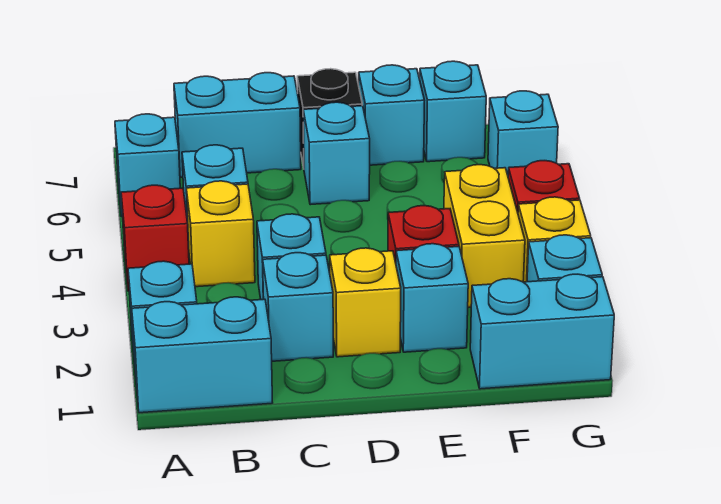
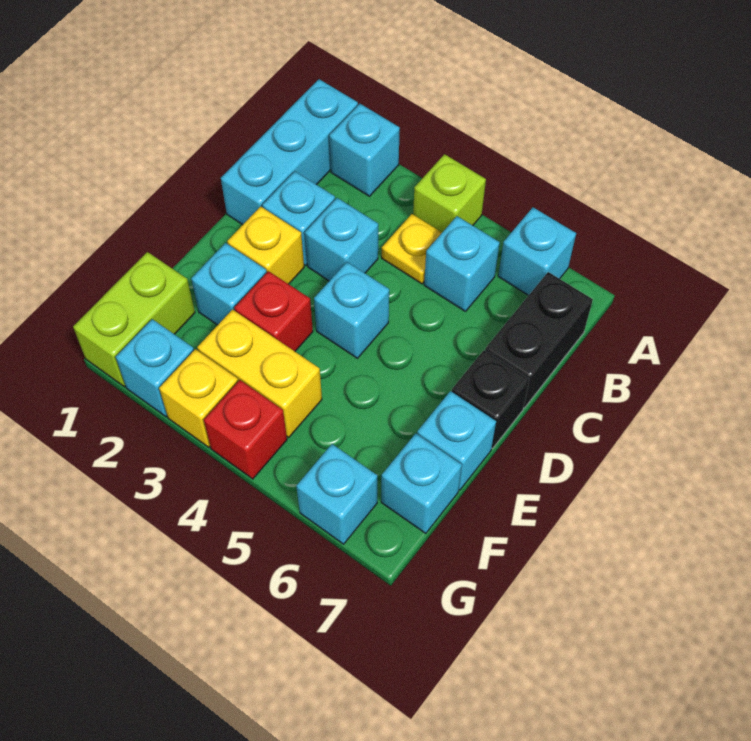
cyan 1x2 brick [132,297,273,413] -> cyan 1x3 brick [221,79,358,225]
red 1x1 brick [121,185,189,291] -> lime 1x1 brick [413,154,486,232]
yellow 1x1 brick [186,181,255,287] -> yellow 1x1 plate [382,214,442,284]
cyan 1x2 brick [174,73,301,177] -> black 1x2 brick [485,272,593,408]
cyan 1x1 brick [303,102,370,205] -> cyan 1x1 brick moved to [314,262,389,358]
cyan 1x2 brick [470,274,614,389] -> lime 1x2 brick [73,252,195,387]

